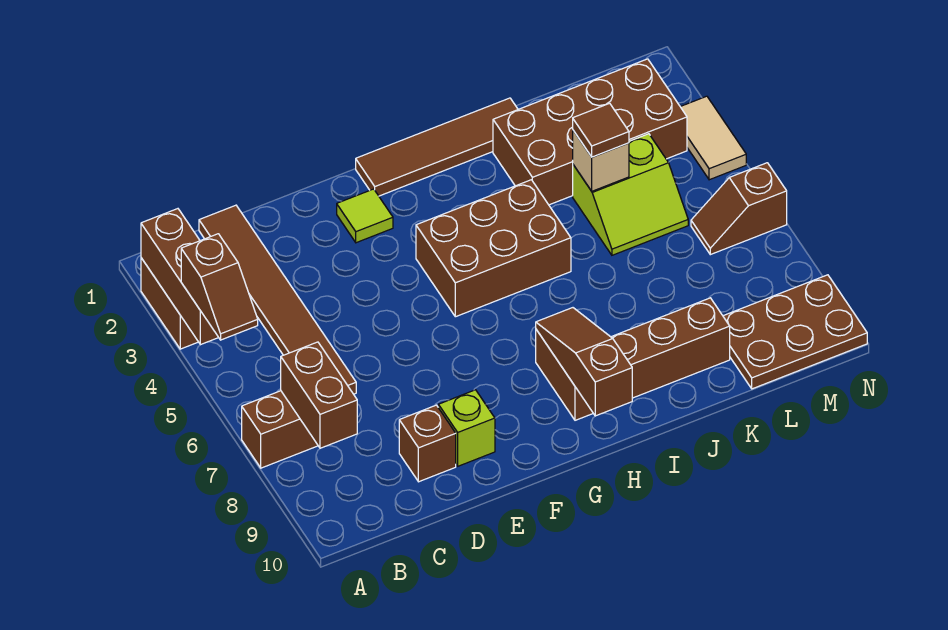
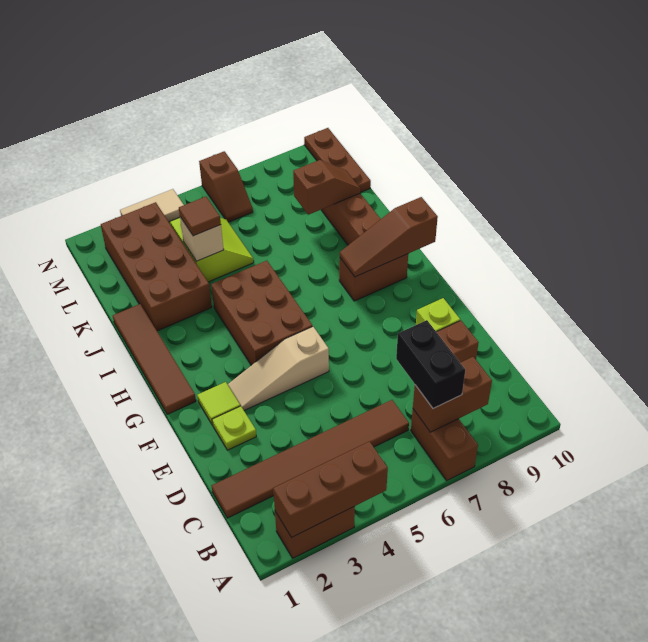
brown 1x2 slope [181,234,258,340] -> brown 1x2 slope moved to [293,160,361,215]
none -> black 1x2 brick [396,320,465,408]
none -> lime 1x1 plate [212,406,256,450]
none -> tan 1x3 slope [228,327,329,410]
brown 2x3 plate [723,275,867,389] -> brown 1x3 plate [304,128,371,193]

